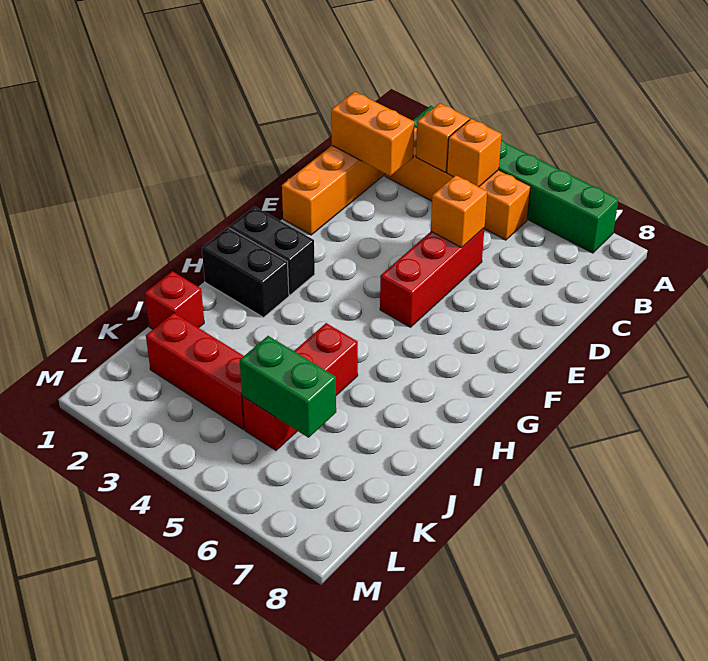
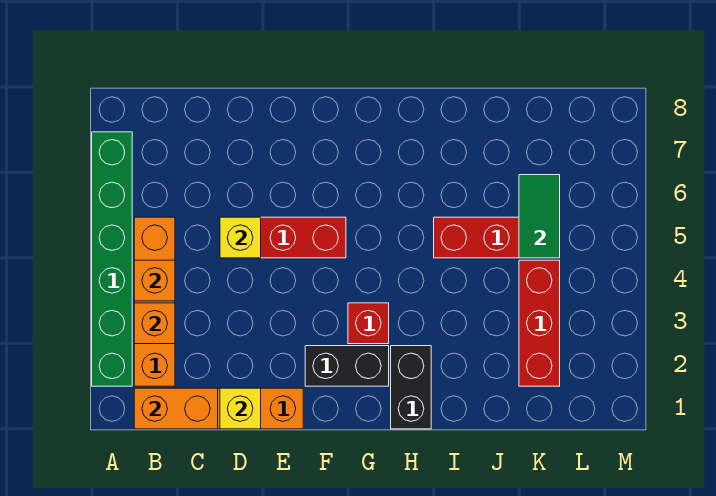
orange 1x2 brick [331,92,414,176] -> orange 1x2 brick turned to [134,388,218,429]
none -> yellow 1x1 brick [220,388,261,429]
orange 1x1 brick [431,175,487,248] -> yellow 1x1 brick [220,217,261,258]
black 1x2 brick [229,207,315,295] -> black 1x2 brick turned to [305,346,389,386]
red 1x1 brick [145,271,204,329] -> red 1x1 brick moved to [348,303,389,344]
green 1x2 brick [240,336,336,438] -> green 1x2 tile [519,175,560,258]

